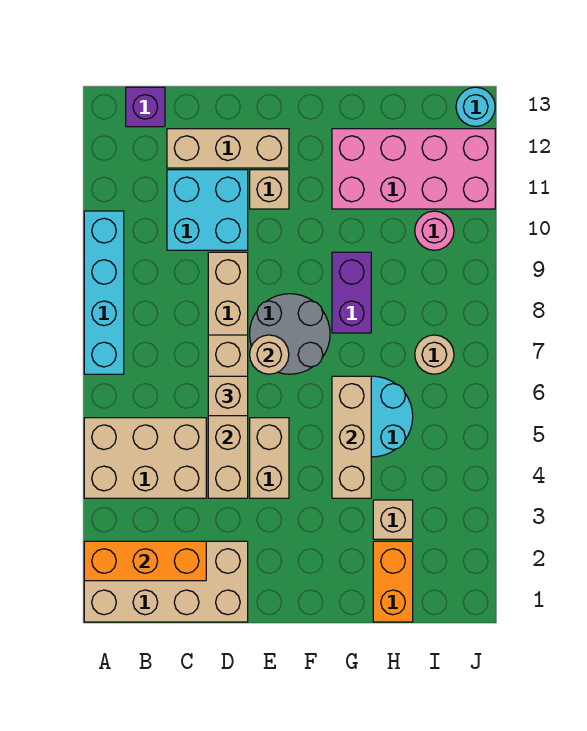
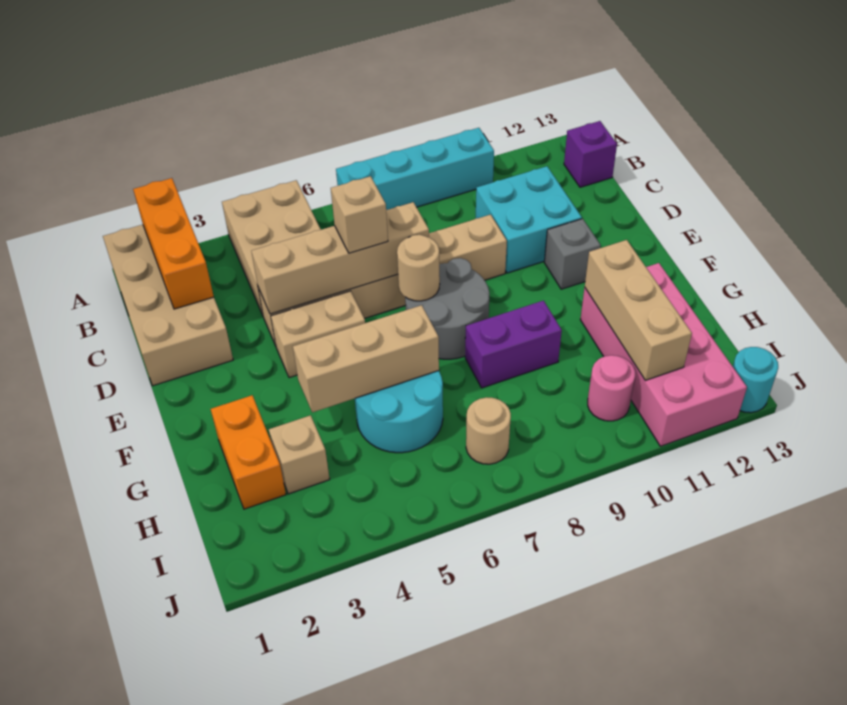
tan 1x3 brick [167,129,289,168] -> tan 1x3 brick moved to [585,240,692,380]
tan 1x1 brick [250,170,289,209] -> grey 1x1 brick [544,219,601,289]
orange 1x2 brick [373,541,413,622] -> orange 1x2 brick turned to [211,395,286,509]

